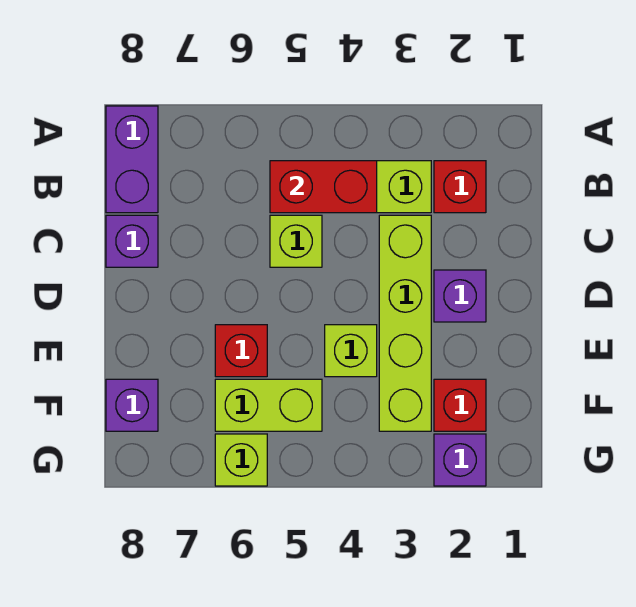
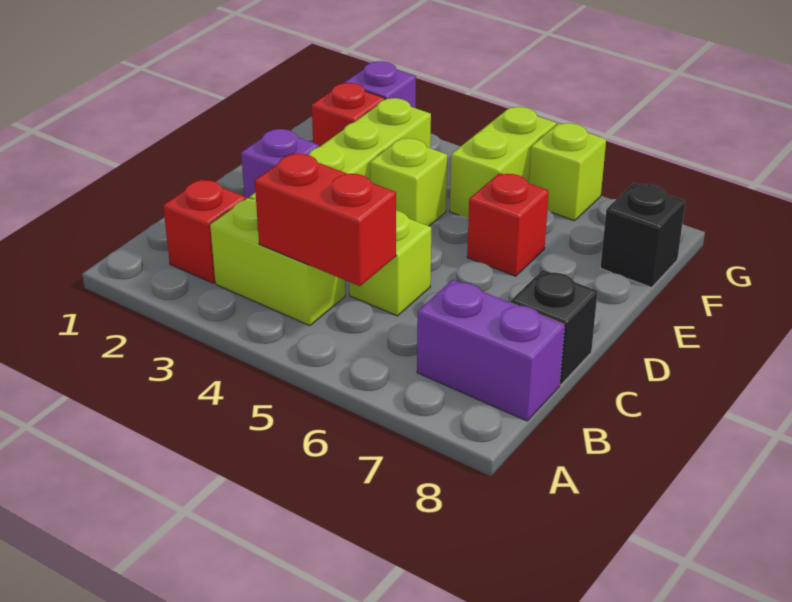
purple 1x2 brick [106,106,158,213] -> purple 1x2 brick turned to [417,280,565,421]
purple 1x1 brick [106,215,158,267] -> black 1x1 brick [511,270,598,385]
lime 1x2 brick [215,379,322,431] -> lime 1x2 brick turned to [450,107,556,218]
purple 1x1 brick [106,379,158,431] -> black 1x1 brick [600,183,686,287]

